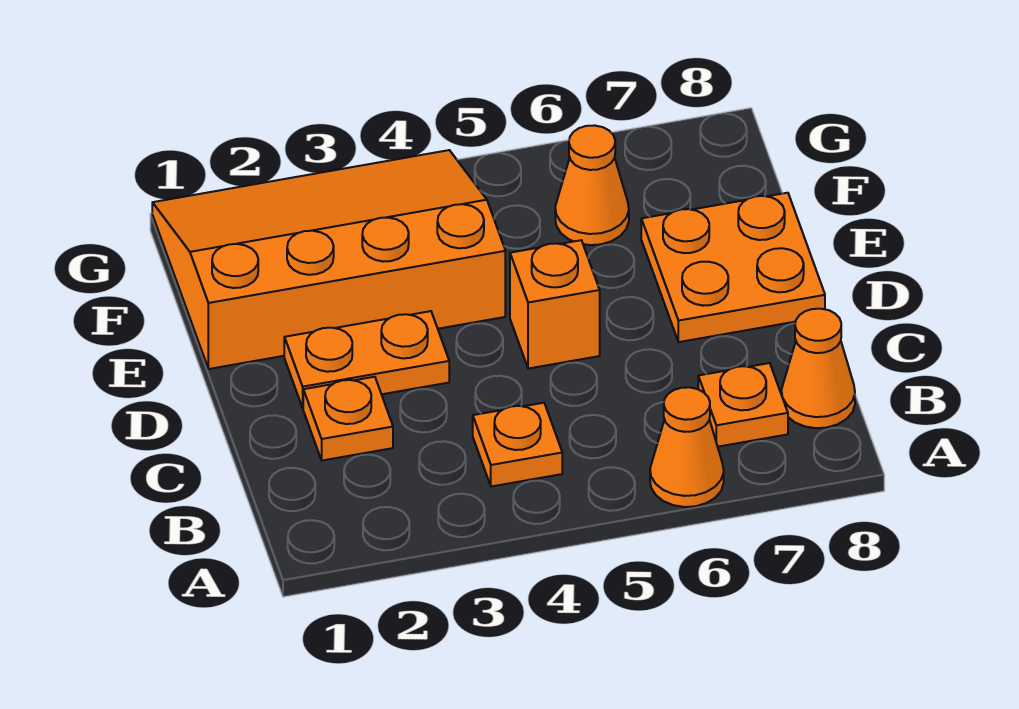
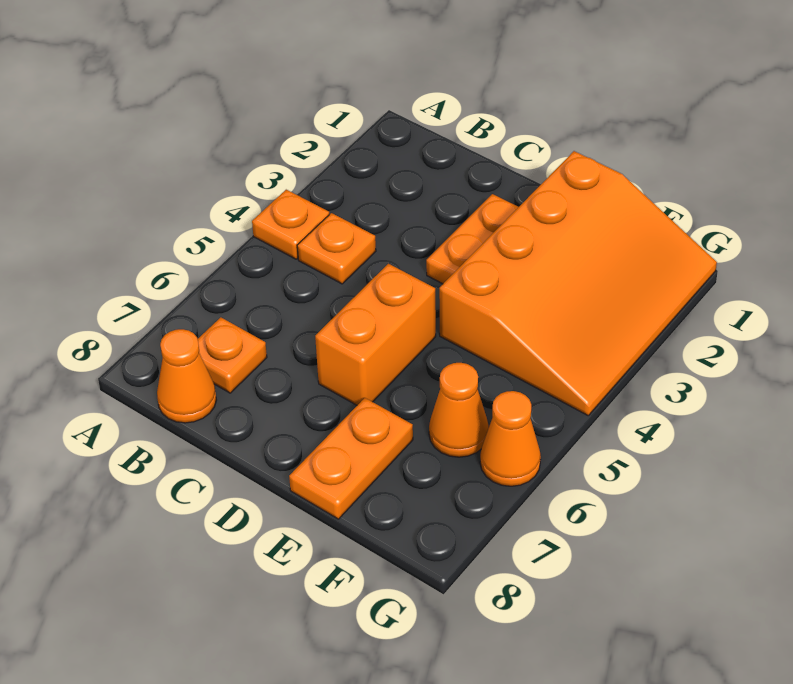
orange 1x1 cone [650,387,724,507] -> orange 1x1 cone moved to [480,391,541,486]
orange 1x1 plate [303,377,393,460] -> orange 1x1 plate moved to [252,190,329,259]
orange 1x1 brick [510,240,600,369] -> orange 1x2 brick [315,264,436,405]
orange 2x2 plate [641,193,825,342] -> orange 1x2 plate [289,398,413,519]

